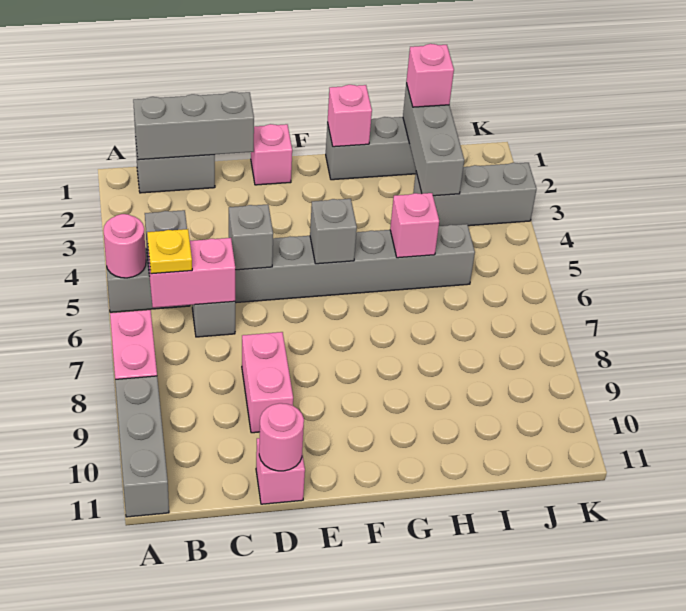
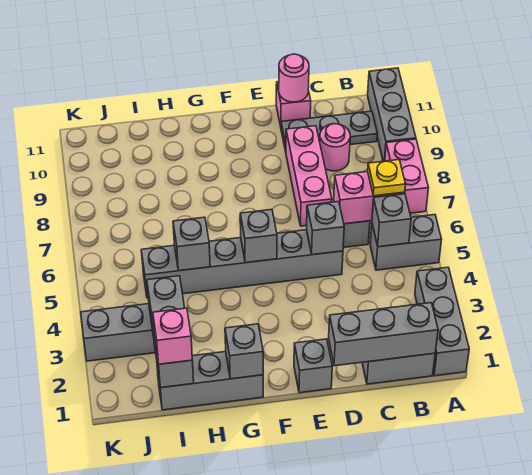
none -> grey 1x3 brick [415,267,469,376]
pink 1x1 round brick [103,214,146,278] -> pink 1x1 round brick moved to [320,124,350,171]
none -> grey 1x3 plate [281,111,377,151]
pink 1x2 brick [242,332,293,433] -> pink 1x3 brick [286,126,332,226]
pink 1x1 brick [251,124,292,185] -> grey 1x1 brick [294,339,332,393]
pink 1x1 brick [328,85,372,147] -> grey 1x1 brick [225,324,263,379]
pink 1x1 brick [390,193,439,258] -> grey 1x1 brick [173,217,210,271]

